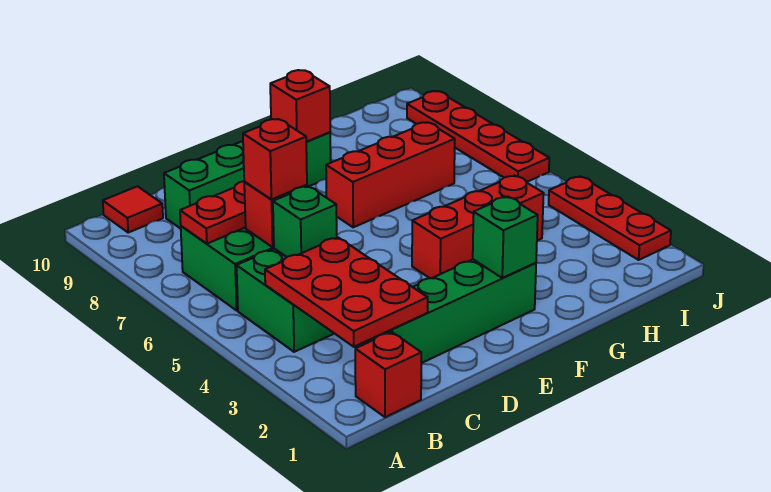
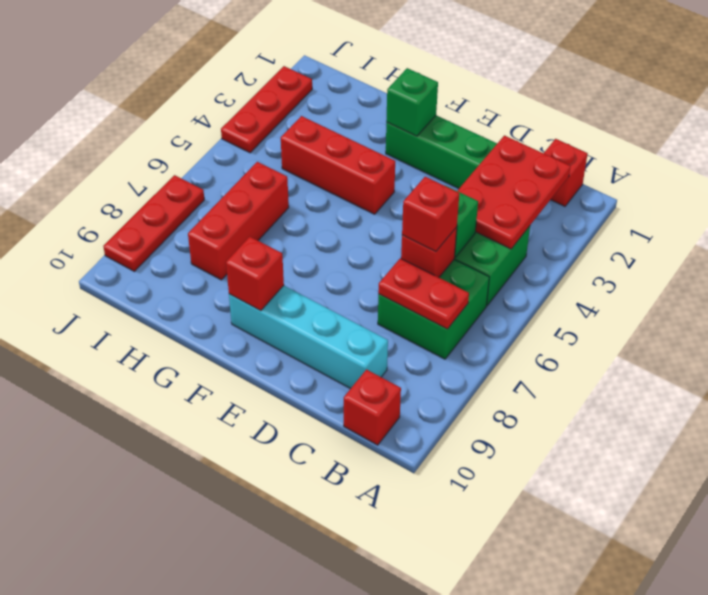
red 1x1 tile [103,186,163,233] -> red 1x1 brick [344,370,401,445]
green 1x4 brick [164,132,331,229] -> cyan 1x4 brick [229,286,388,389]
red 1x3 brick [326,122,455,227] -> red 1x3 brick turned to [188,162,289,280]
red 1x4 plate [407,91,549,182] -> red 1x3 plate [103,175,204,271]

